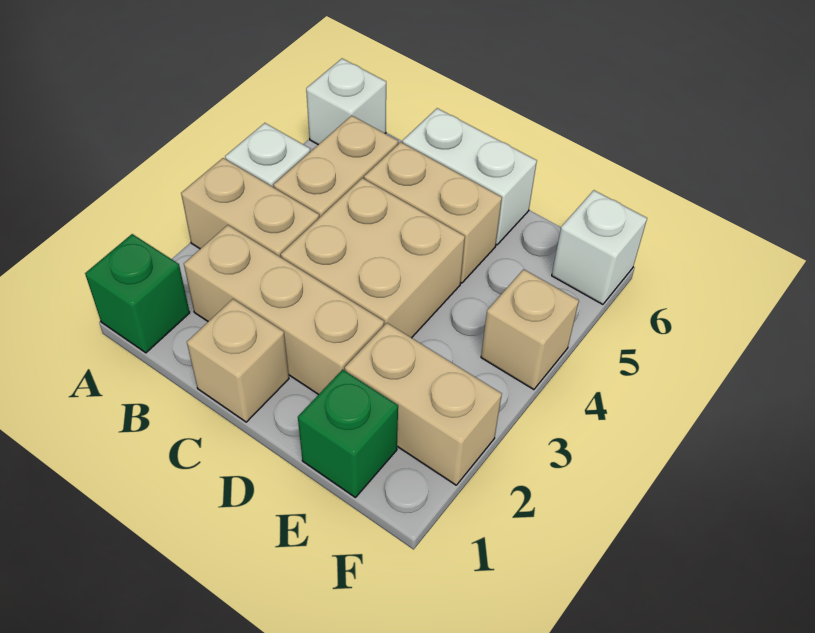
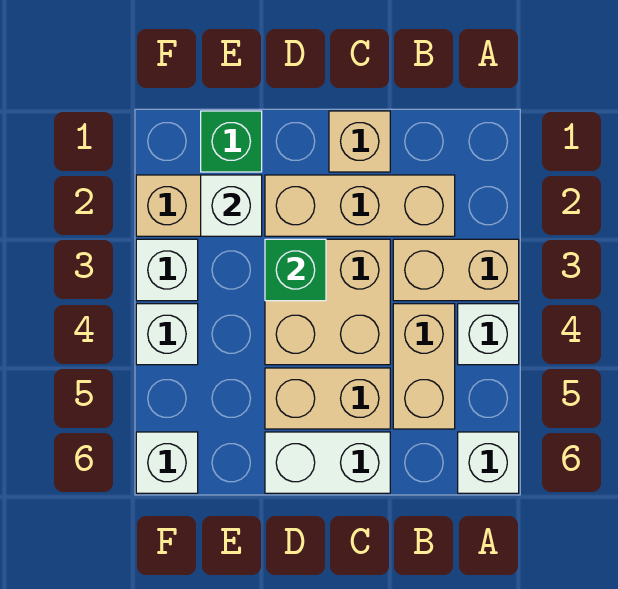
green 1x1 brick [85,234,190,353] -> green 1x1 brick moved to [265,239,326,301]
none -> white 1x1 brick [201,175,262,236]
none -> white 1x1 brick [136,239,198,301]
tan 1x1 brick [481,269,579,390] -> white 1x1 brick [136,304,198,365]

